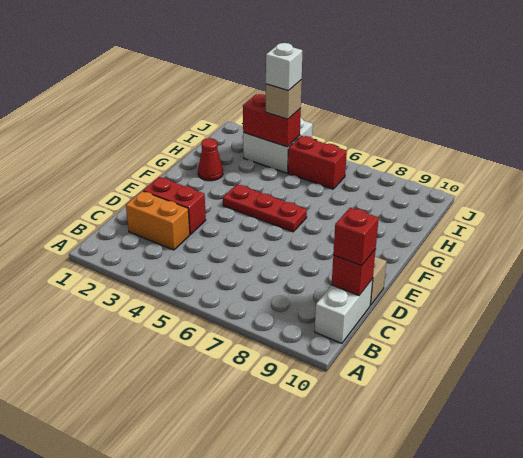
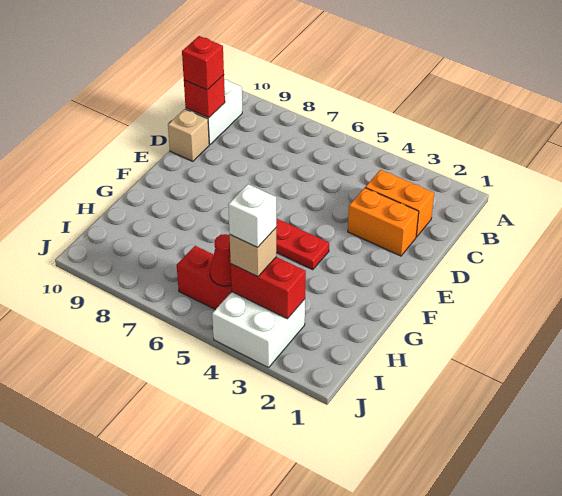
red 1x2 brick [143,177,206,234] -> orange 1x2 brick [348,188,419,256]
red 1x1 cone [198,138,223,181] -> red 1x1 cone moved to [210,234,231,286]

